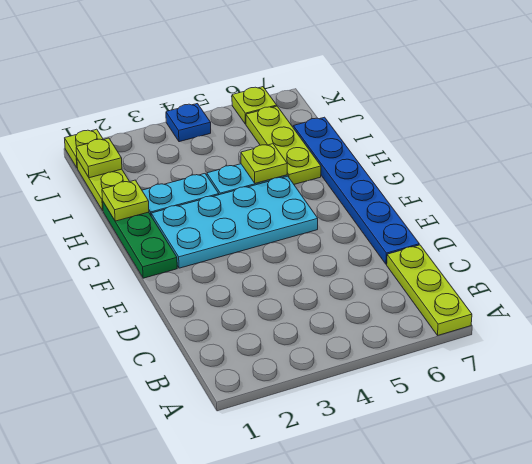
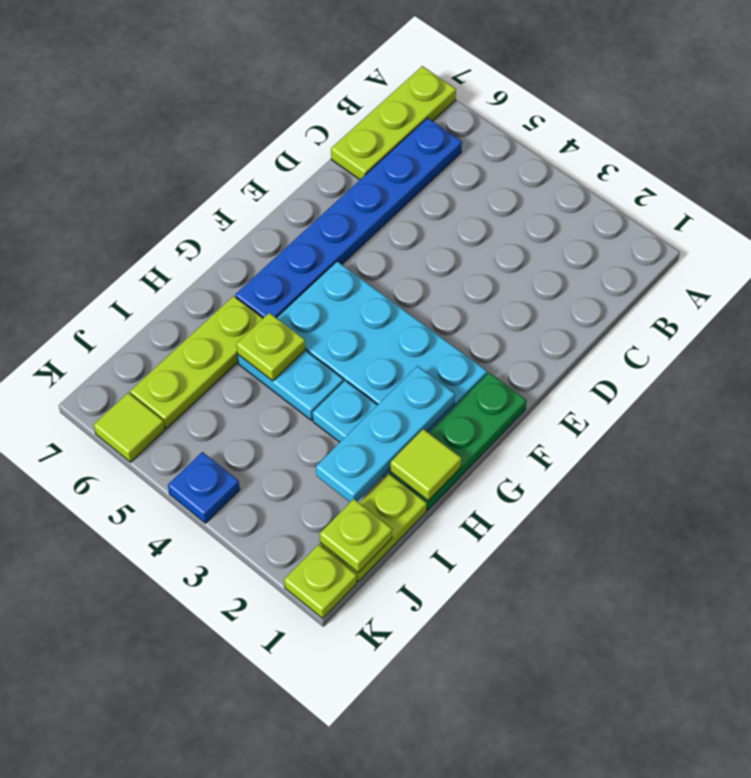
blue 1x6 plate [293,117,419,264] -> blue 1x6 plate moved to [235,118,462,318]
none -> cyan 1x3 plate [316,366,455,502]
lime 1x1 plate [102,180,149,221] -> lime 1x1 tile [390,429,461,501]
lime 1x1 plate [232,87,277,124] -> lime 1x1 tile [94,393,165,462]

